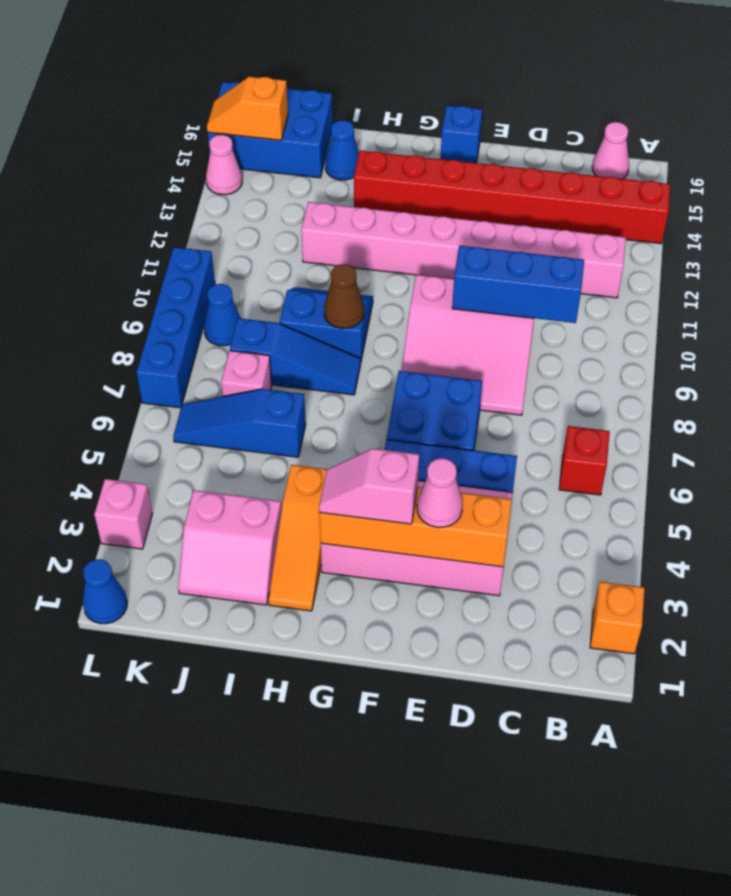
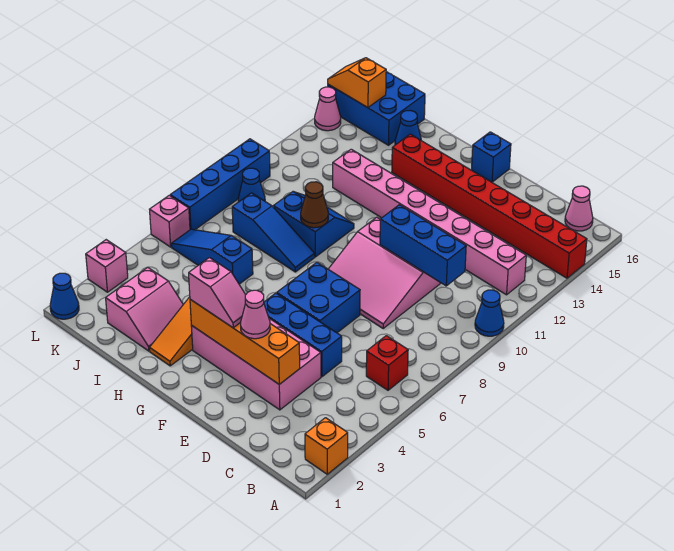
none -> blue 1x1 cone [475,290,504,336]
pink 1x2 slope [319,449,419,524] -> pink 1x2 slope turned to [189,258,246,328]
pink 2x2 slope [178,490,281,605] -> pink 2x2 slope turned to [106,267,183,351]
pink 1x1 brick [221,351,272,396] -> pink 1x1 brick moved to [150,195,190,247]

